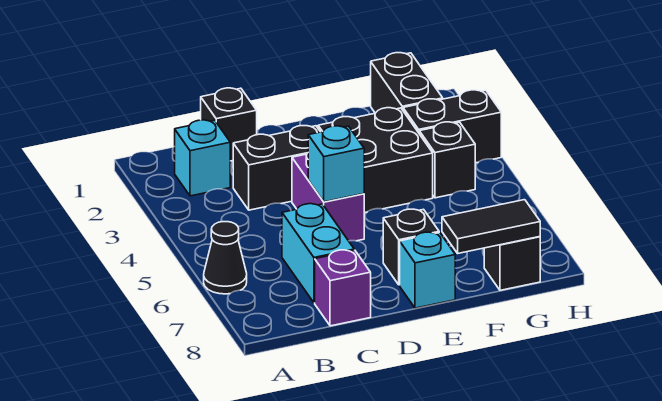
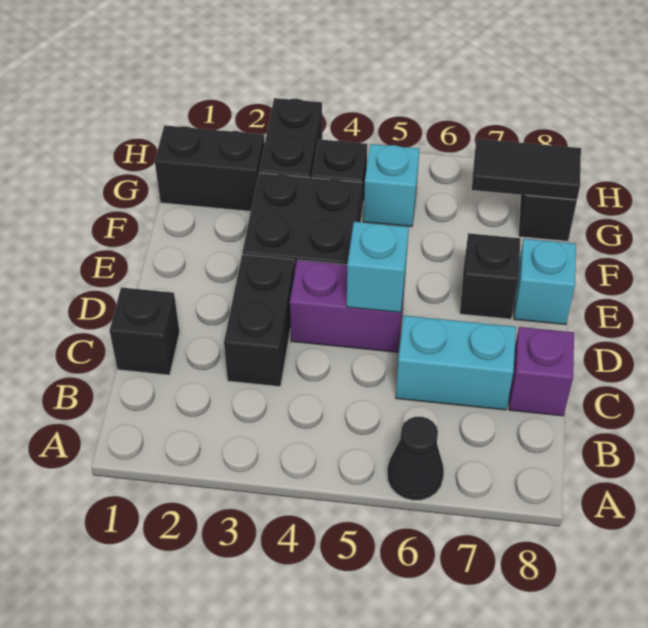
cyan 1x1 brick [175,120,230,196] -> cyan 1x1 brick moved to [363,144,420,227]
black 1x2 tile [442,200,540,253] -> black 1x2 tile turned to [472,139,581,200]

